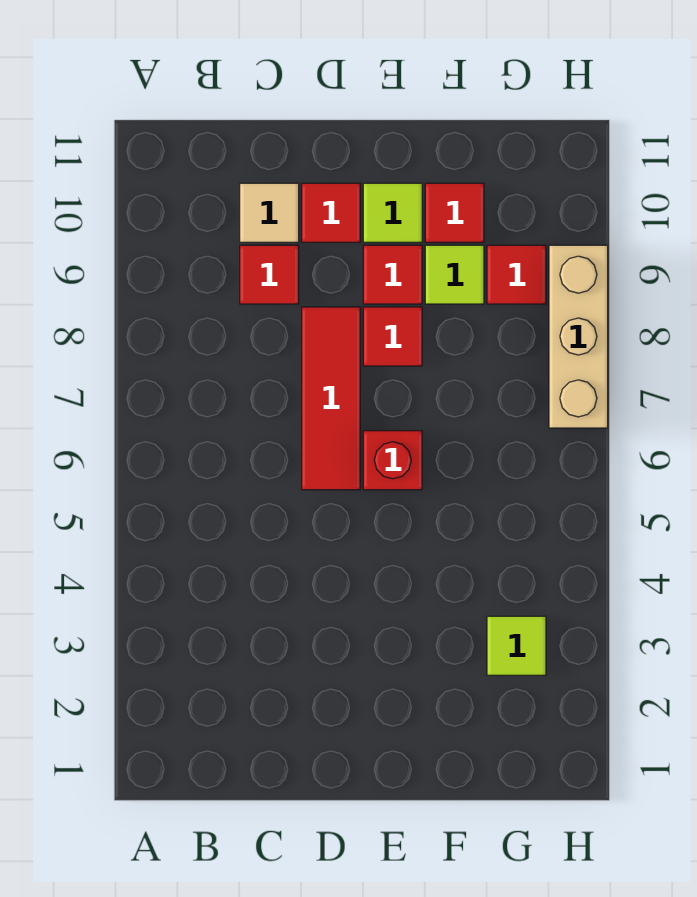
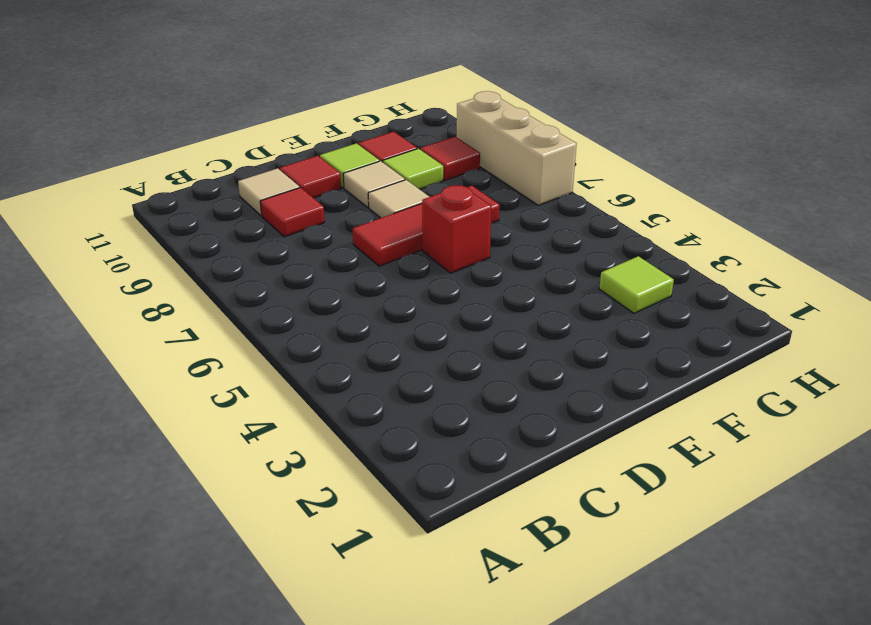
red 1x3 tile [302,307,360,490] -> red 1x3 tile turned to [353,186,500,266]
red 1x1 tile [363,307,422,366] -> tan 1x1 tile [368,180,429,218]
red 1x1 tile [363,245,422,304] -> tan 1x1 tile [343,161,405,207]

